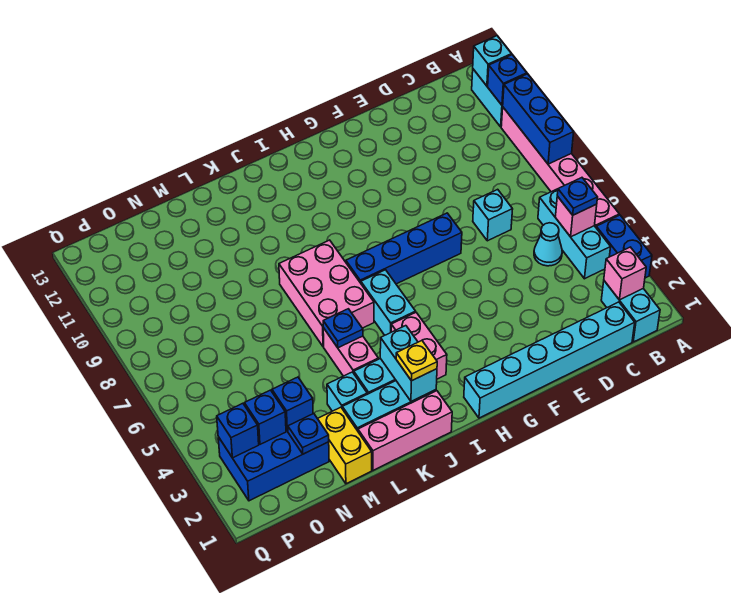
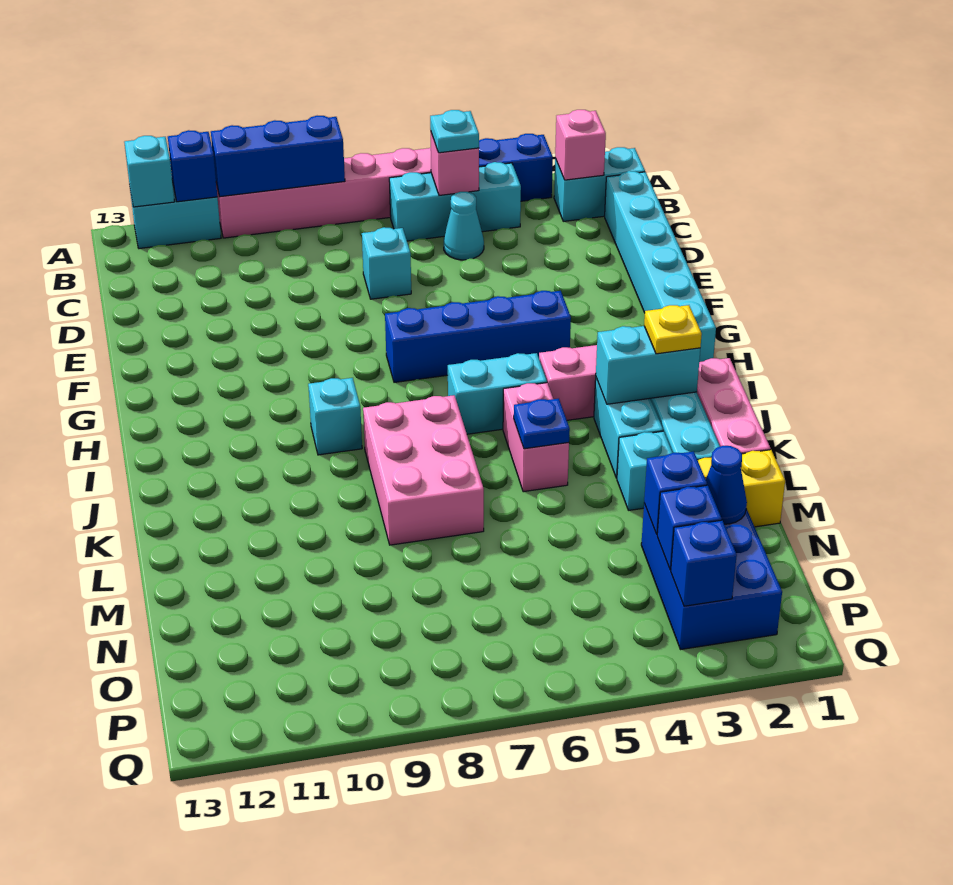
blue 1x1 plate [557,178,598,215] -> cyan 1x1 plate [430,110,479,153]
blue 1x4 brick [346,213,462,284] -> blue 1x4 brick turned to [385,291,571,382]
none -> cyan 1x1 brick [308,378,362,455]
pink 2x3 brick [279,240,374,347] -> pink 2x3 brick turned to [363,395,484,545]
pink 1x2 brick [323,328,378,376] -> pink 1x2 brick turned to [503,383,569,492]
blue 1x1 plate [288,413,329,454] -> blue 1x1 cone [706,446,747,524]

